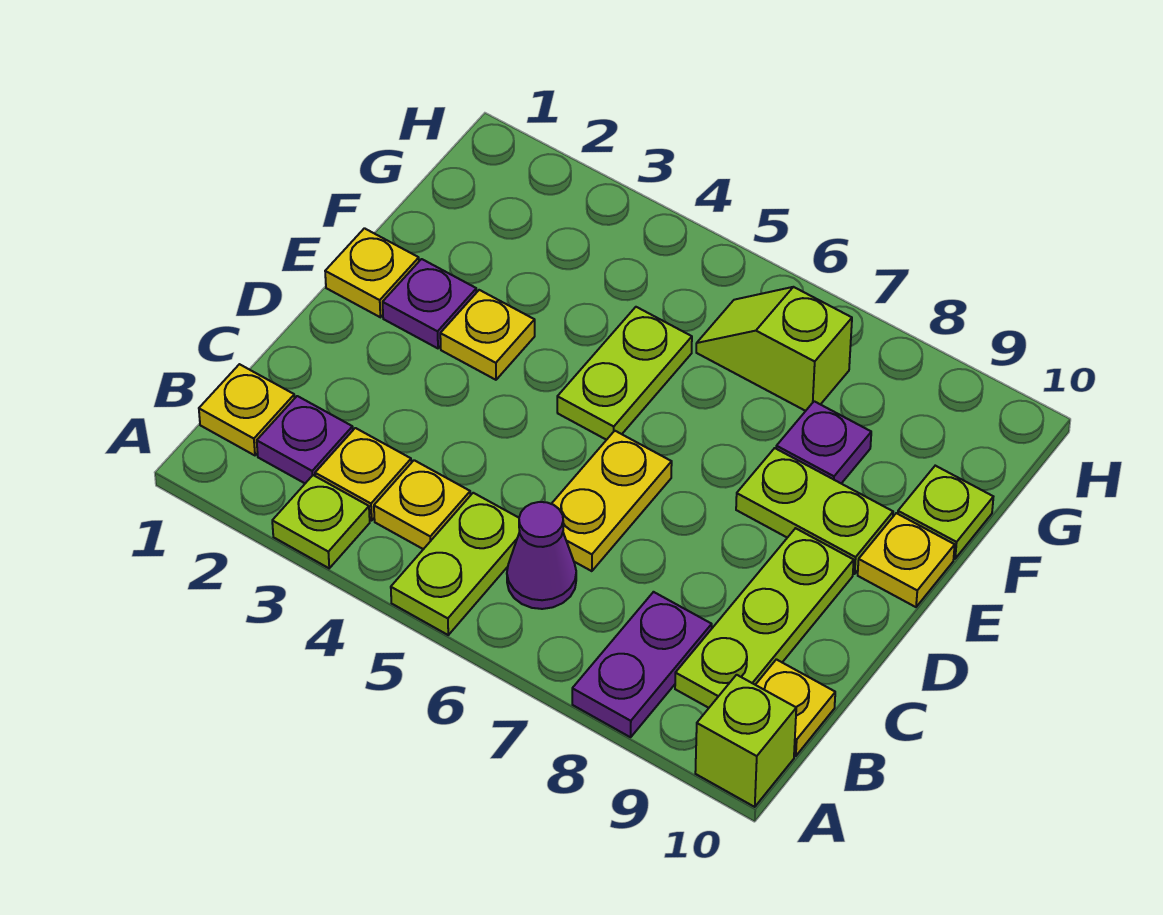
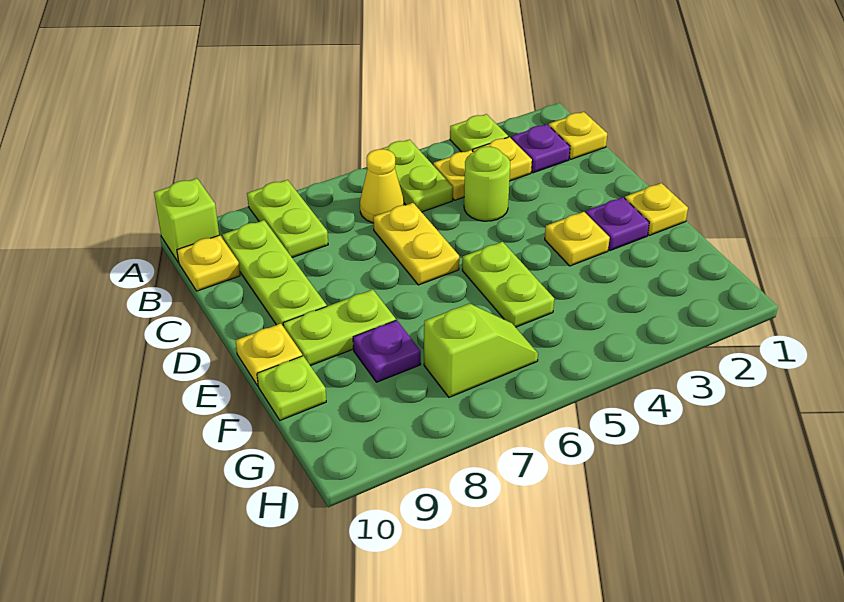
purple 1x2 plate [572,592,712,737] -> lime 1x2 plate [247,180,328,258]
purple 1x1 cone [507,502,576,609] -> yellow 1x1 cone [360,149,404,223]
none -> lime 1x1 round brick [464,147,510,221]

